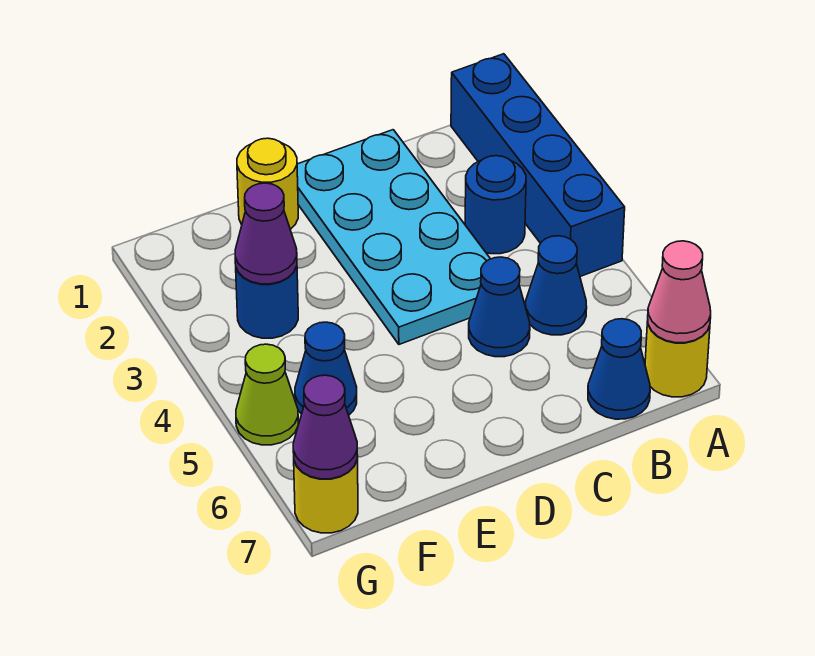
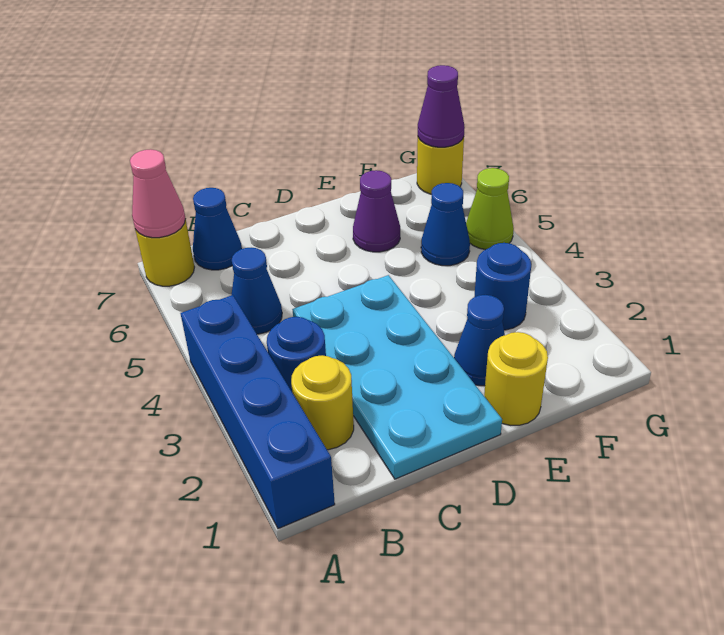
none -> yellow 1x1 round brick [291,355,354,450]
blue 1x1 cone [469,257,530,357] -> blue 1x1 cone moved to [454,295,505,386]
purple 1x1 cone [235,183,297,284] -> purple 1x1 cone moved to [353,170,400,252]

